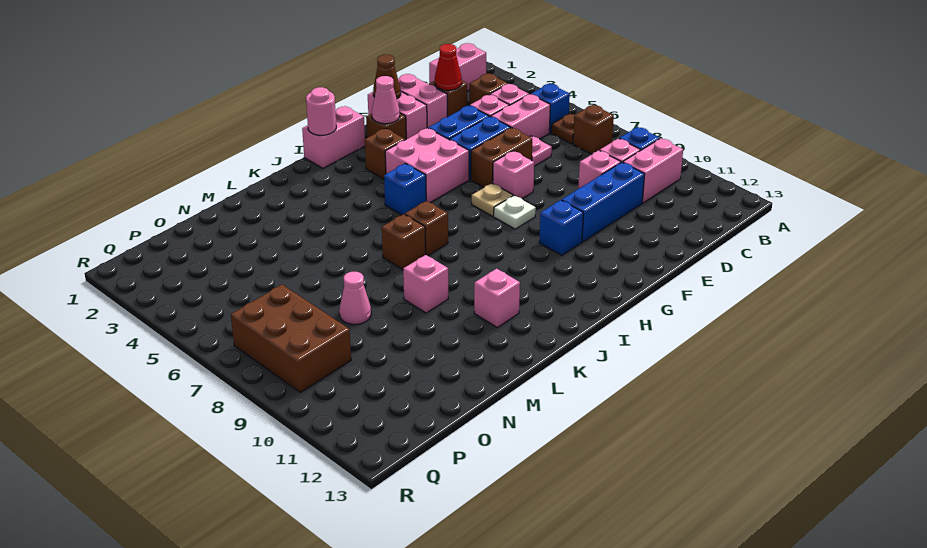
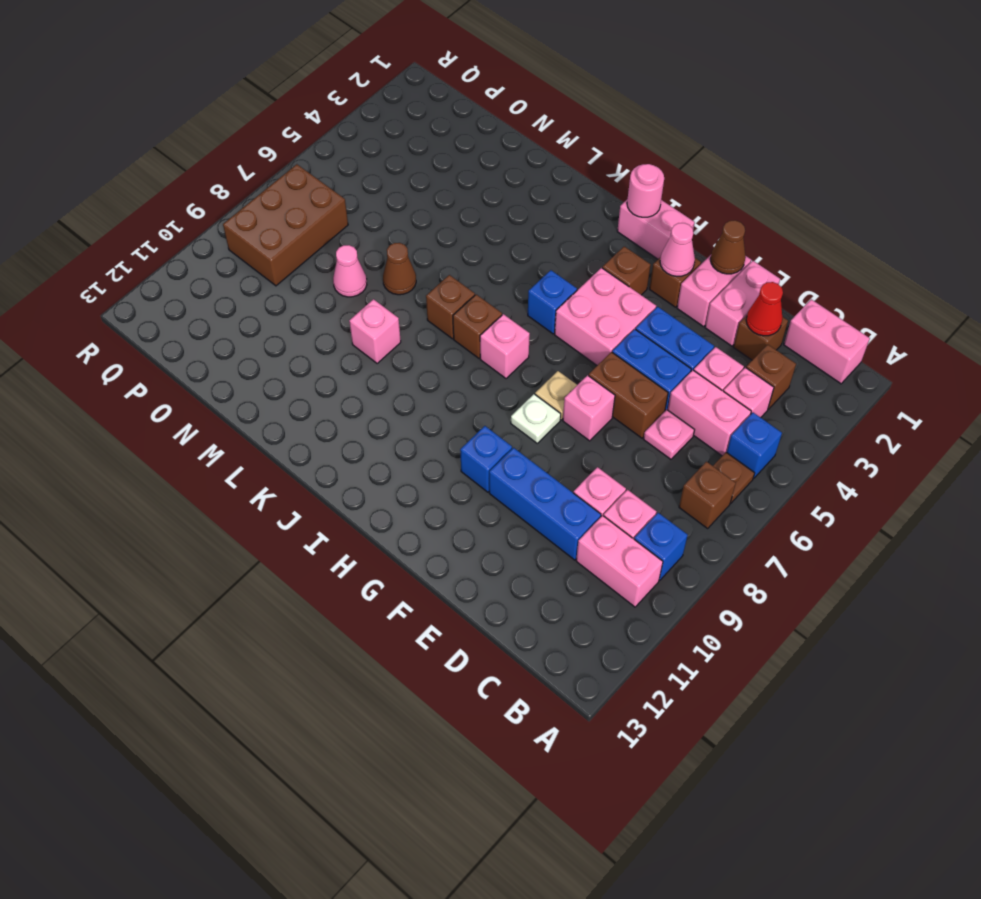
pink 1x1 brick [474,269,520,327] -> pink 1x1 brick moved to [480,314,530,379]
none -> brown 1x1 cone [383,243,416,295]

